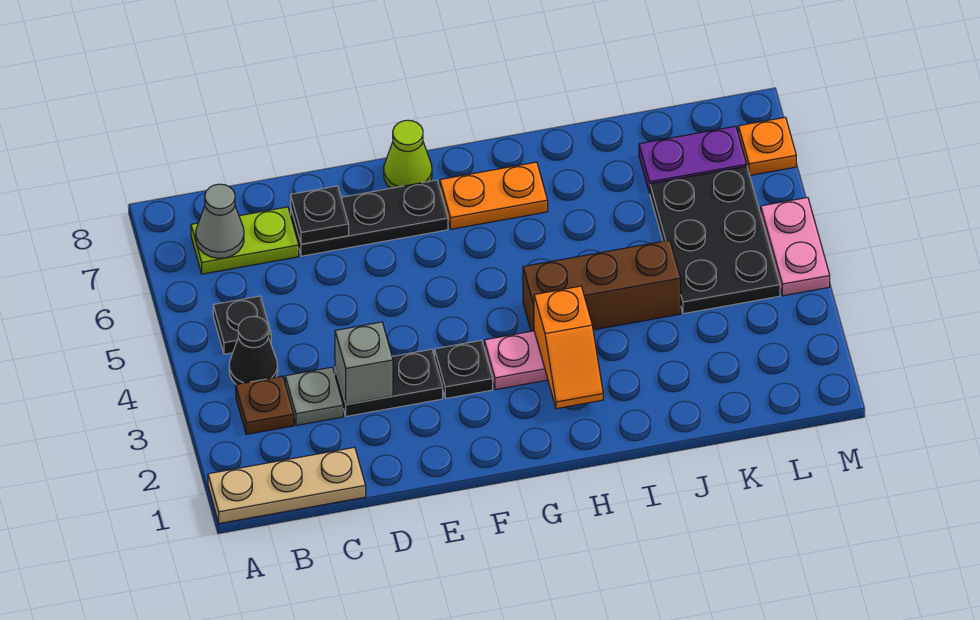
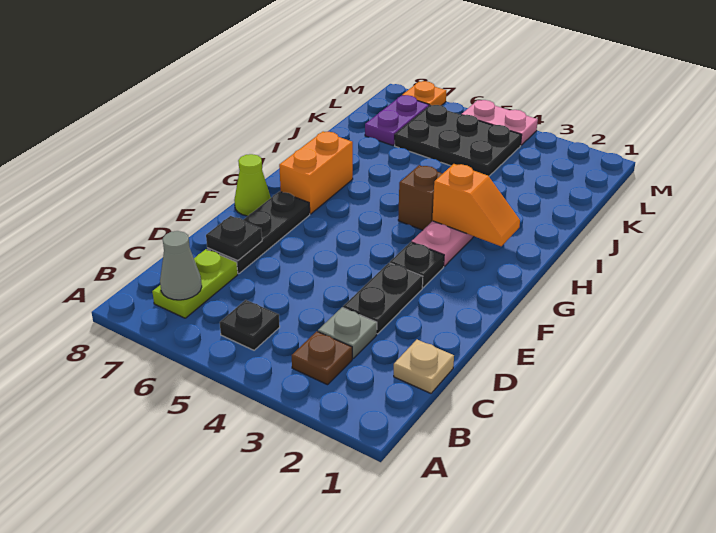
tan 1x3 plate [208,447,366,523] -> tan 1x1 plate [394,340,454,393]
black 1x1 cone [229,317,278,384] -> none
grey 1x1 brick [335,322,393,404] -> none
orange 1x2 plate [440,162,548,229] -> orange 1x2 brick [279,131,353,214]
brown 1x3 brick [523,240,681,331] -> brown 1x1 brick [398,165,443,230]

